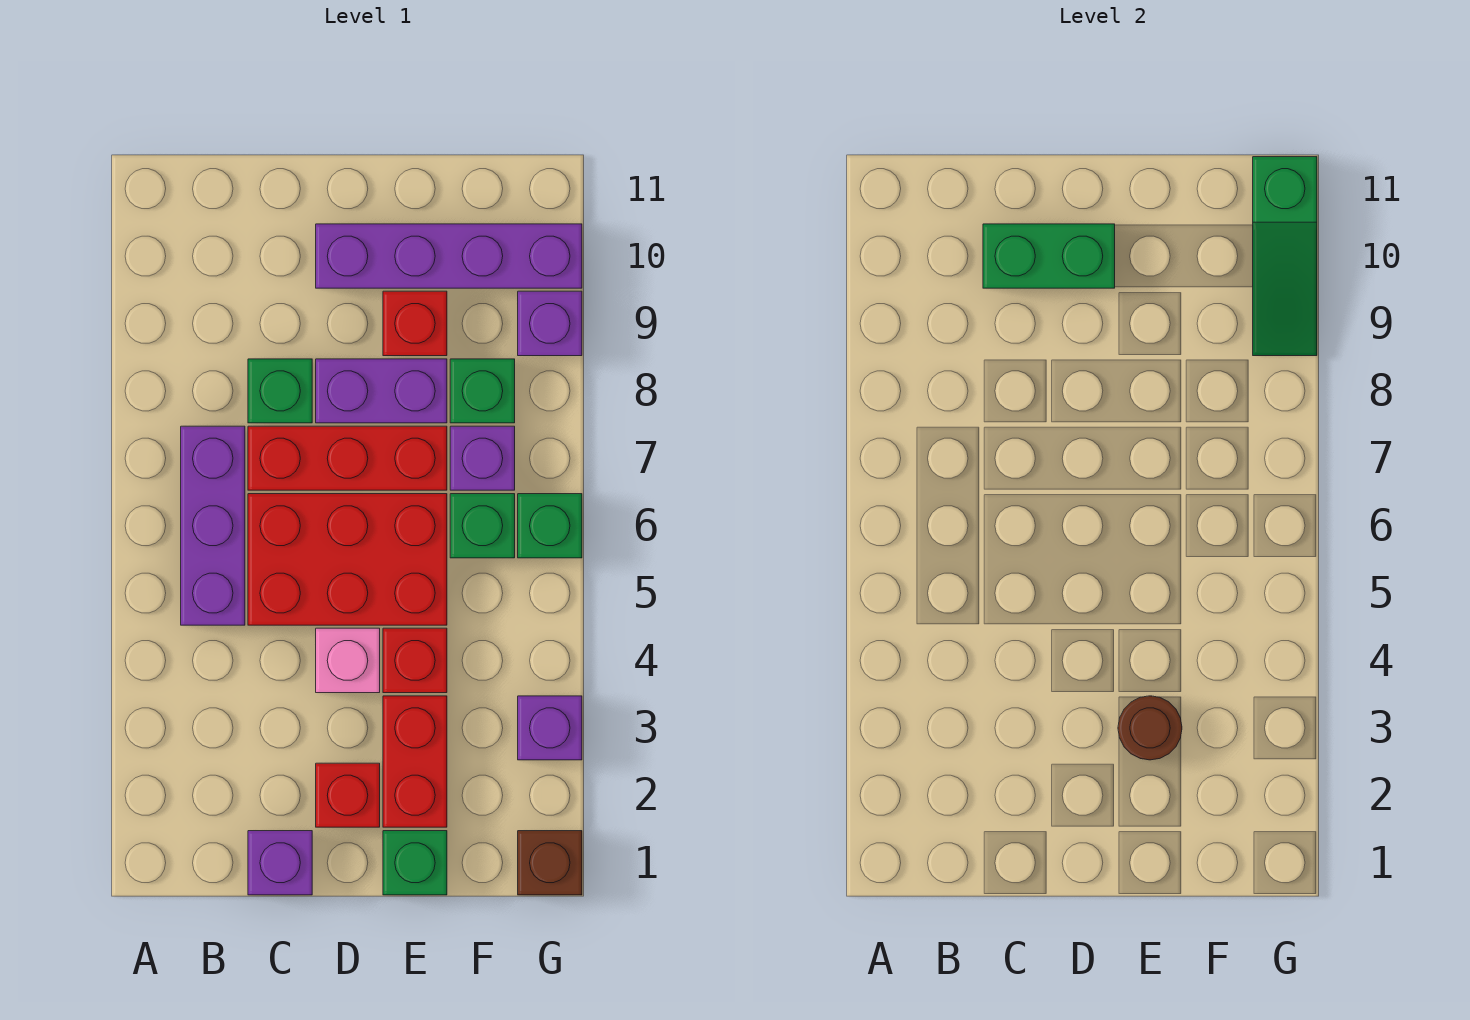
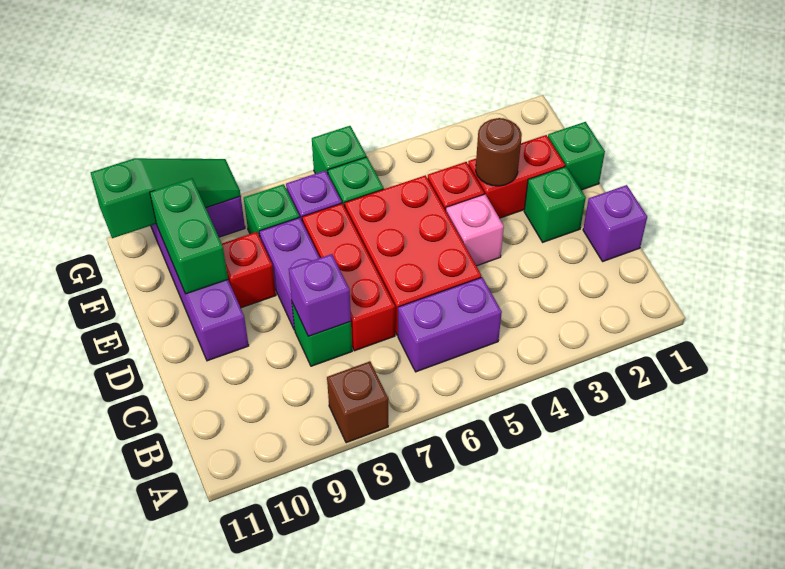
purple 1x3 brick [181,426,245,625] -> purple 1x2 brick [398,277,502,372]
green 1x2 brick [983,224,1115,288] -> green 1x2 brick moved to [150,178,228,294]
red 1x1 brick [316,763,380,827] -> green 1x1 brick [524,167,586,242]
brown 1x1 brick [518,831,582,895] -> brown 1x1 brick moved to [327,361,388,443]
purple 1x1 brick [518,696,582,760] -> purple 1x1 brick moved to [289,254,351,336]

